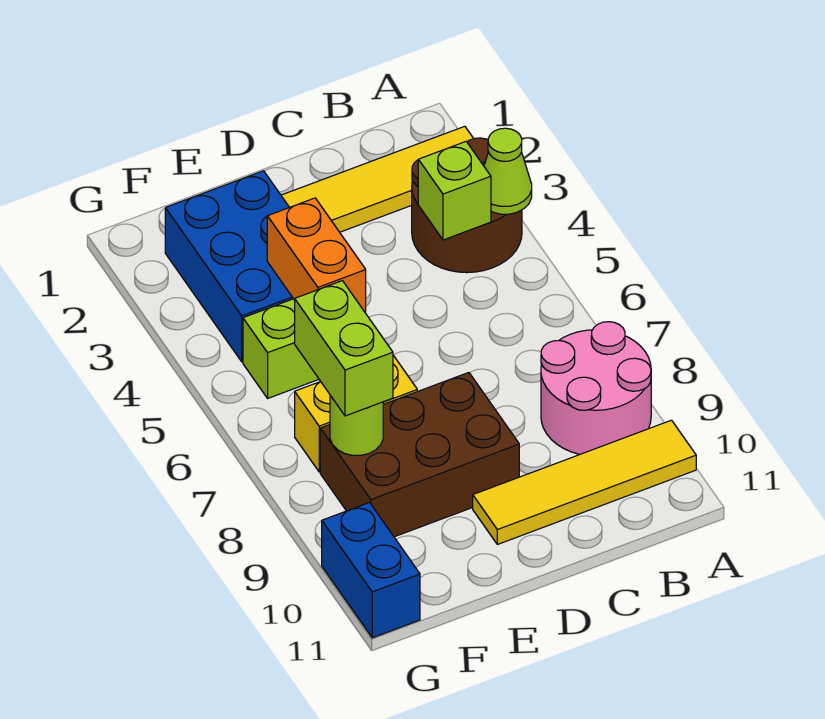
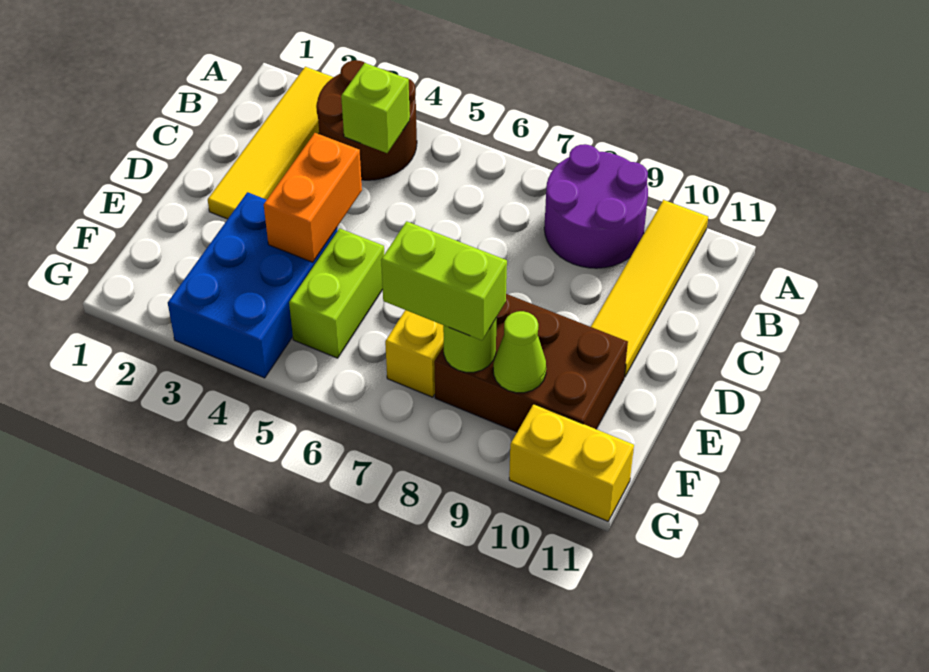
lime 1x1 cone [484,128,532,214] -> lime 1x1 cone moved to [493,311,546,393]
pink 2x2 round brick [541,322,651,454] -> purple 2x2 round brick [544,144,648,268]
brown 2x3 brick [320,373,519,537] -> brown 2x3 brick turned to [434,294,628,432]
blue 2x3 brick [165,171,293,362] -> blue 2x3 brick turned to [168,192,337,378]
orange 1x2 brick [267,198,366,313] -> orange 1x2 brick turned to [264,133,362,262]
blue 1x2 brick [322,503,420,638] -> yellow 1x2 brick [509,404,634,521]

